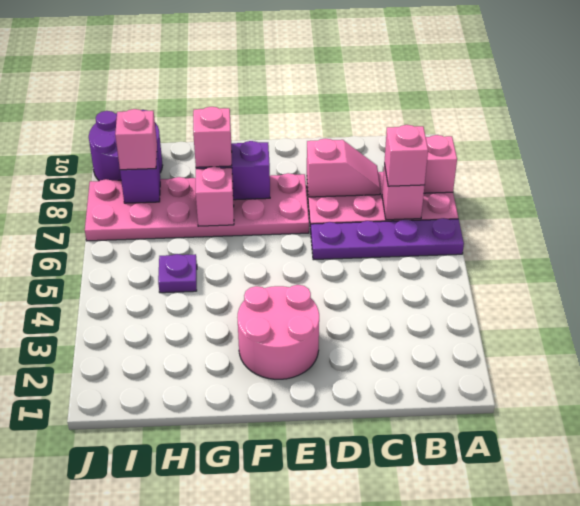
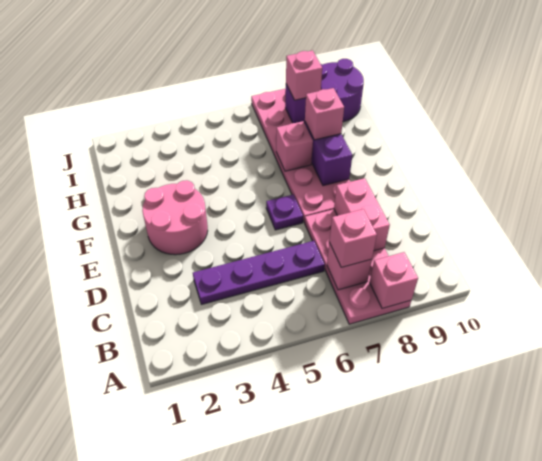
purple 1x4 plate [311,218,464,260] -> purple 1x4 plate turned to [193,241,325,305]
pink 1x2 slope [307,138,381,197] -> pink 1x2 brick [334,178,390,251]
purple 1x1 plate [158,254,197,293] -> purple 1x1 plate moved to [266,194,303,230]

